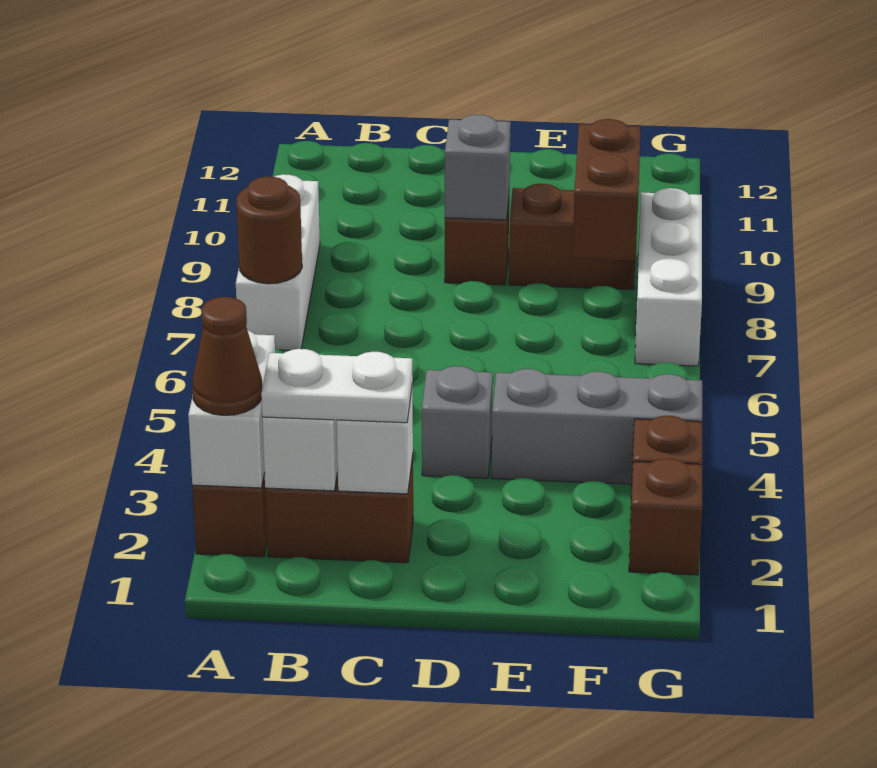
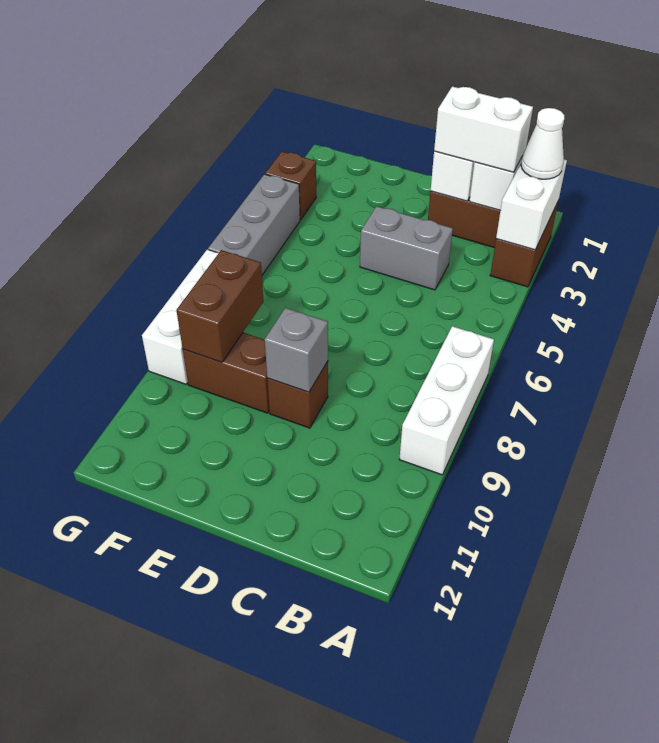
brown 1x1 cone [192,297,262,415] -> white 1x1 cone [521,108,564,179]
brown 1x1 round brick [236,176,302,284] -> none
white 1x2 plate [261,349,413,423] -> white 1x2 brick [434,86,533,172]
grey 1x1 brick [422,366,493,478] -> grey 1x2 brick [360,206,453,290]
grey 1x3 brick [492,369,702,484] -> grey 1x3 brick turned to [208,174,300,275]
brown 1x1 brick [629,458,702,575] -> none

